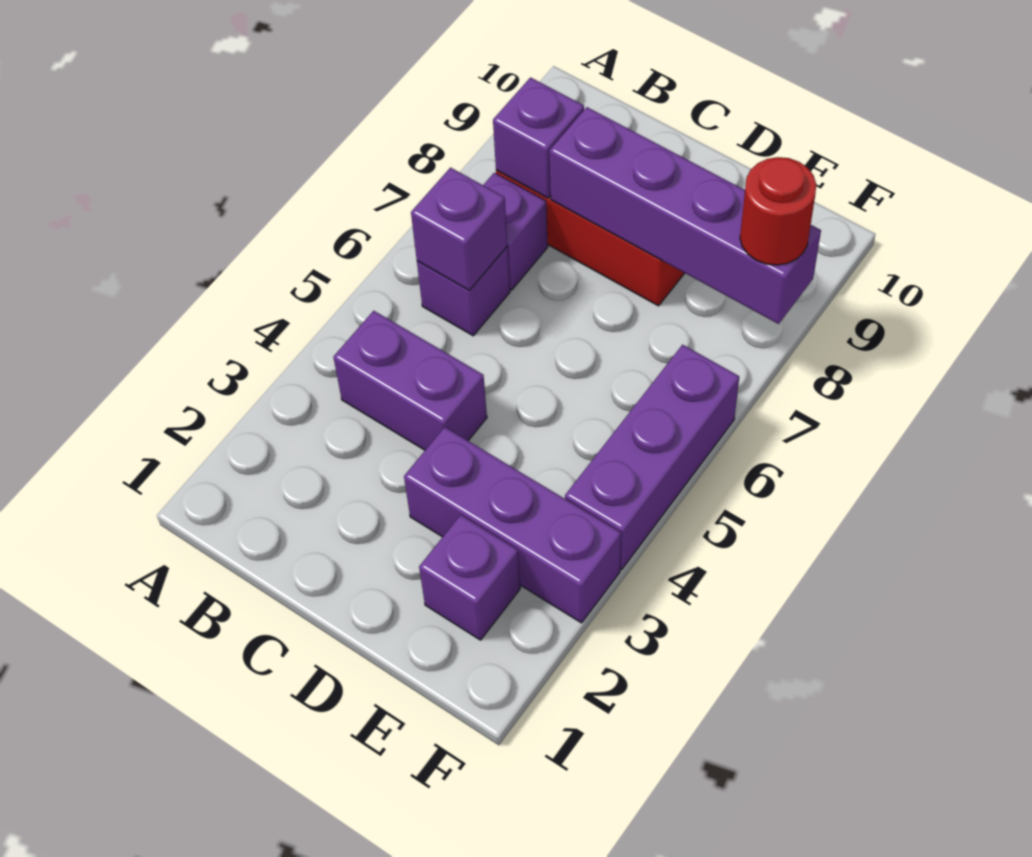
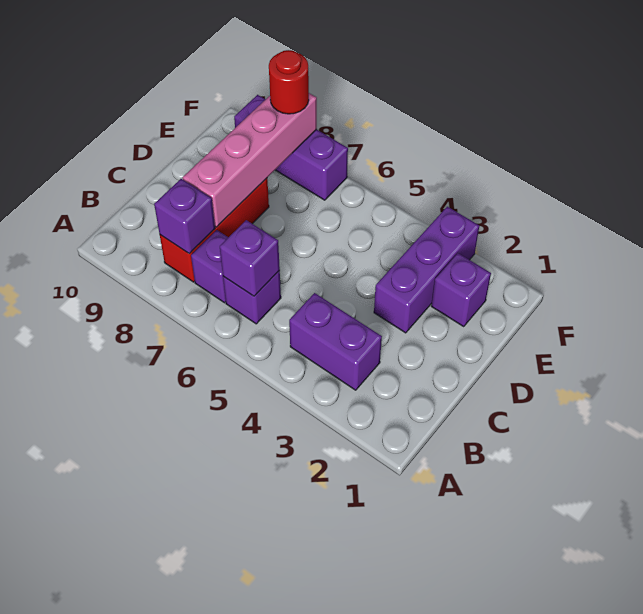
purple 1x2 brick [333,311,487,450] -> purple 1x2 brick turned to [289,293,382,390]
purple 1x4 brick [550,107,821,324] -> pink 1x4 brick [183,93,317,227]
purple 1x3 brick [565,345,739,569] -> purple 1x3 brick moved to [234,95,348,200]

